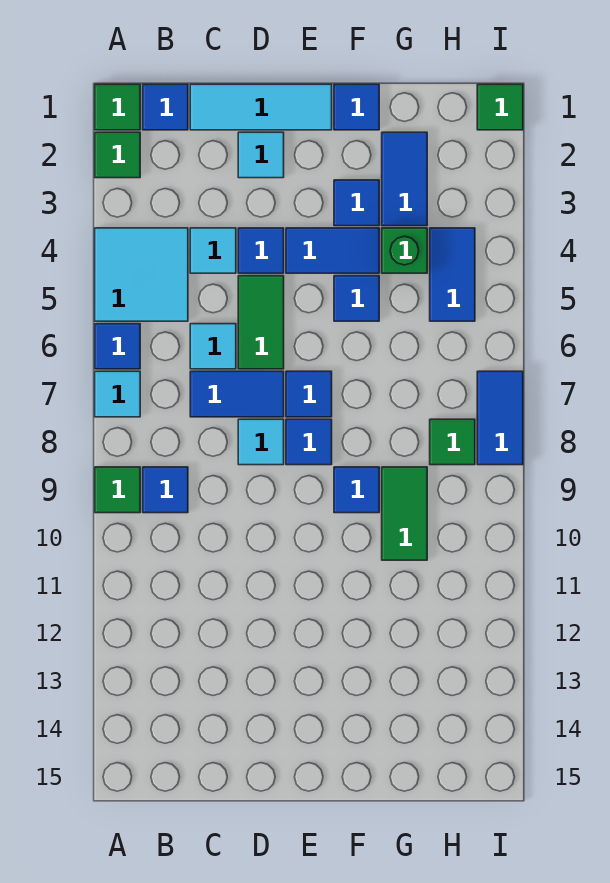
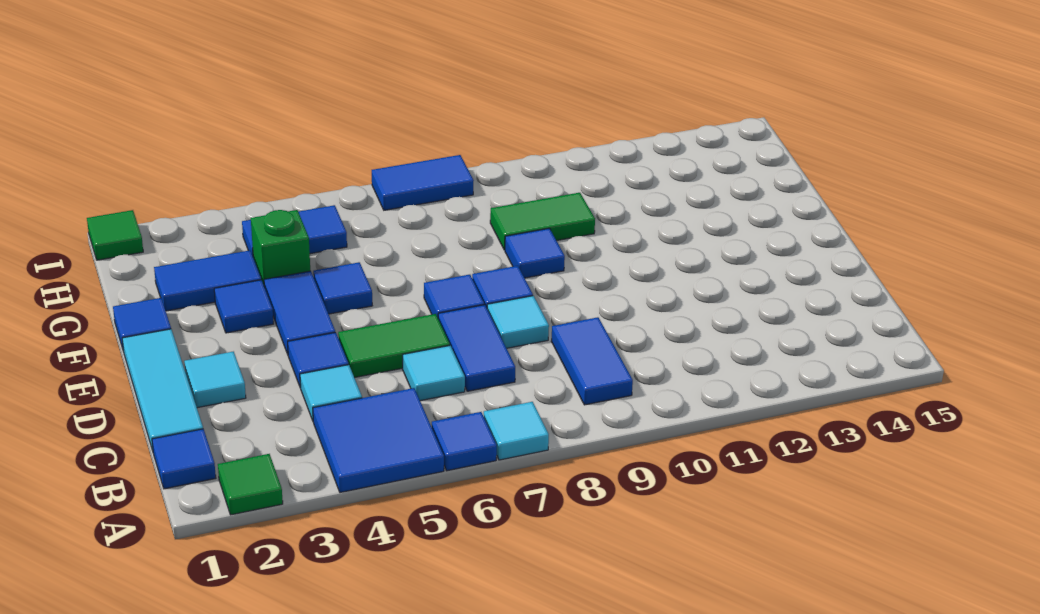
green 1x1 tile [95,84,140,130] -> none
cyan 2x2 tile [95,228,188,321] -> blue 2x2 tile [313,388,444,493]
green 1x1 tile [95,467,140,513] -> none
blue 1x1 tile [143,467,188,513] -> blue 1x2 tile [551,317,633,405]
green 1x1 tile [430,419,475,465] -> none

